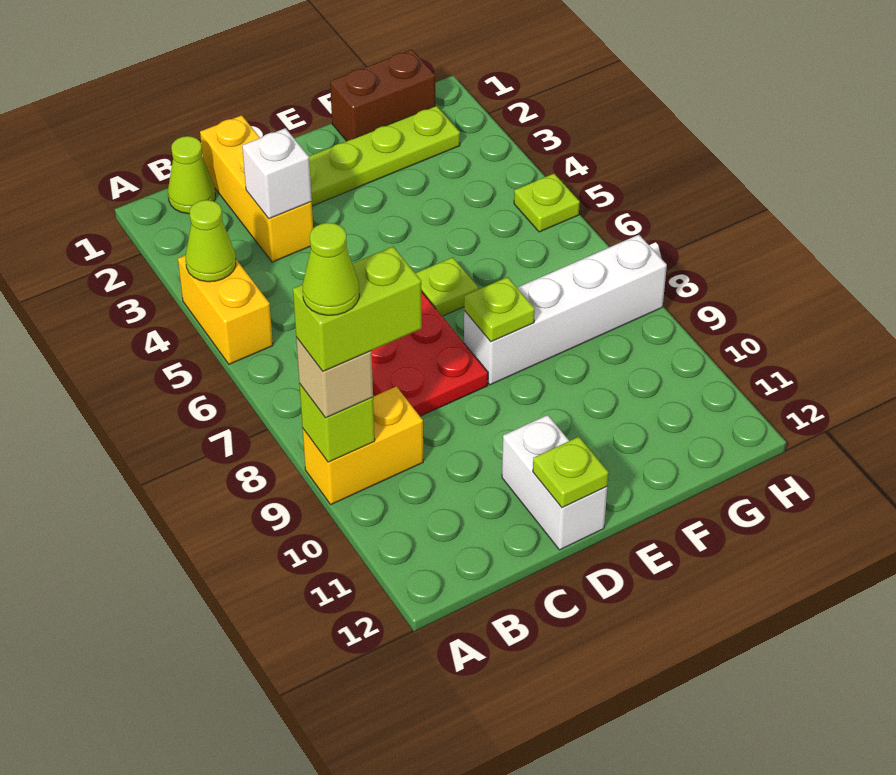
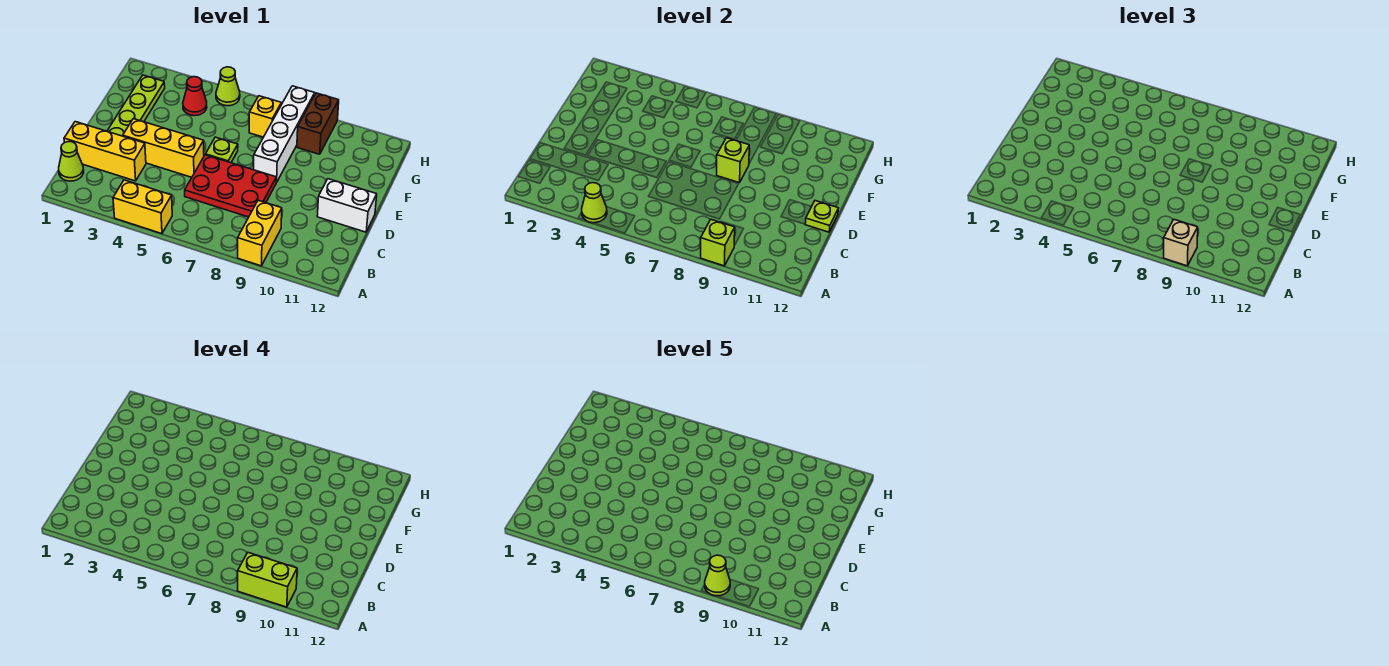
lime 1x2 brick [293,247,422,371] -> lime 1x2 brick turned to [238,553,297,607]
white 1x1 brick [242,128,312,219] -> none
none -> yellow 1x3 brick [123,119,204,177]
lime 1x1 plate [464,277,535,342] -> lime 1x1 brick [717,138,749,183]
brown 1x2 brick [330,49,436,141] -> brown 1x2 brick moved to [297,93,339,154]
none -> red 1x1 cone [183,77,207,116]
none -> yellow 1x1 brick [249,96,281,137]
lime 1x1 plate [514,174,580,232] -> lime 1x1 cone [216,67,240,106]

